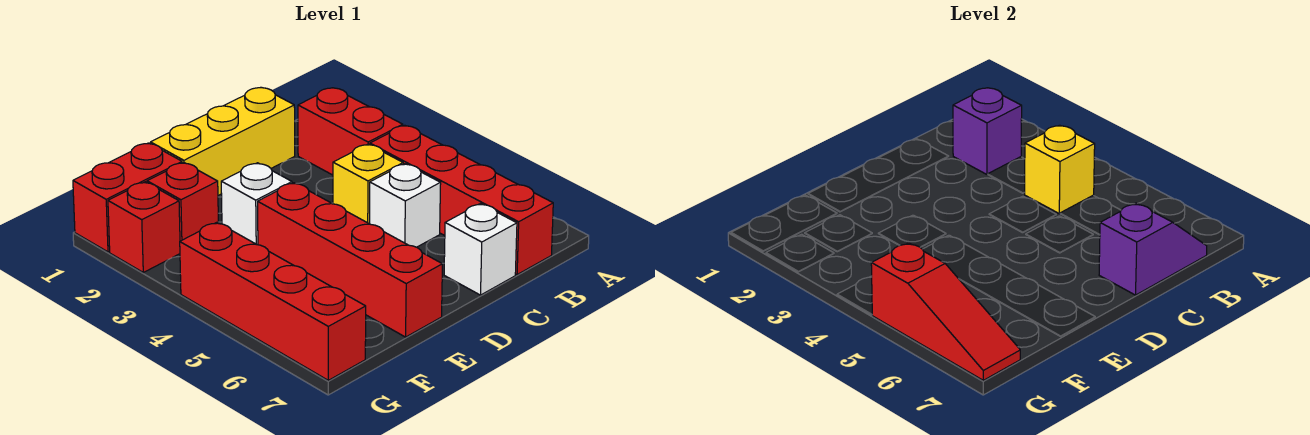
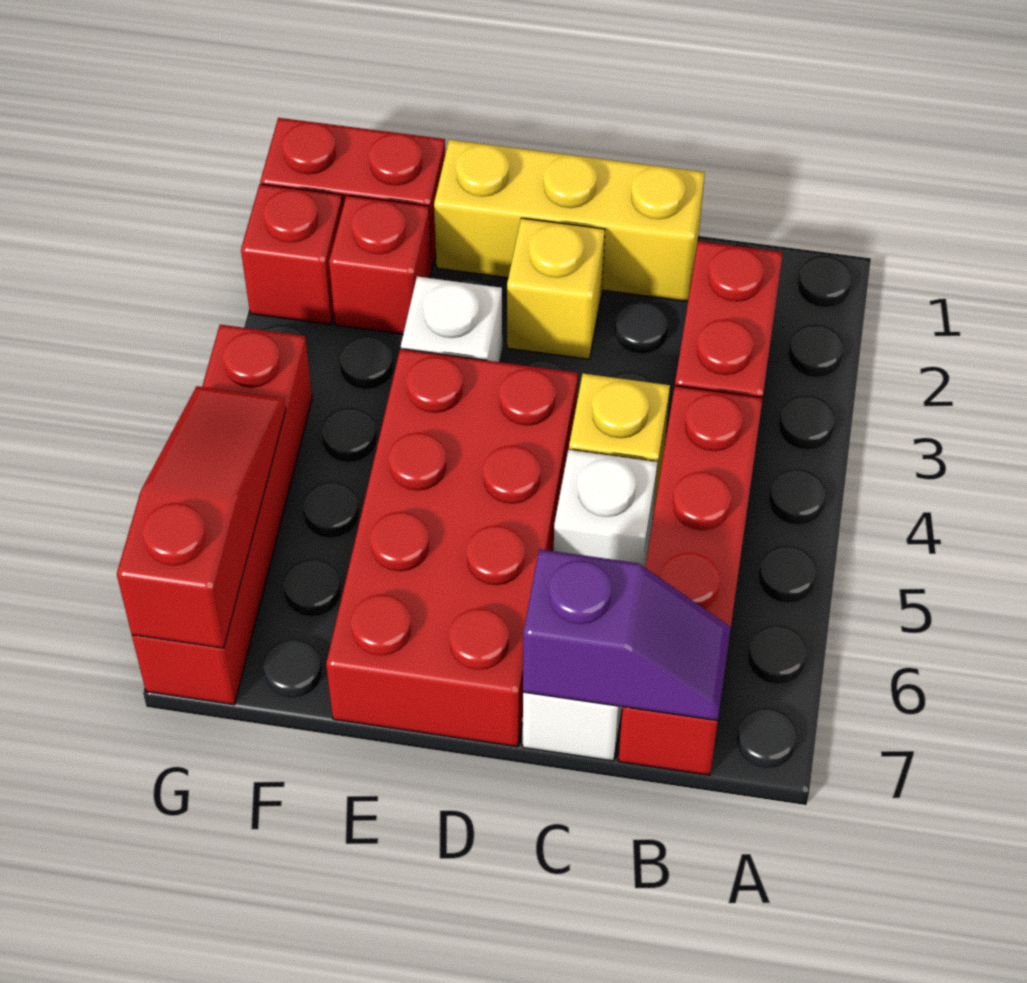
purple 1x1 brick [953,88,1022,174] -> none
yellow 1x1 brick [1024,125,1095,214] -> yellow 1x1 brick moved to [507,218,605,359]
red 1x4 brick [258,183,442,337] -> red 2x4 brick [326,349,578,747]
red 1x3 slope [871,243,1020,380] -> red 1x3 slope turned to [117,386,286,648]

